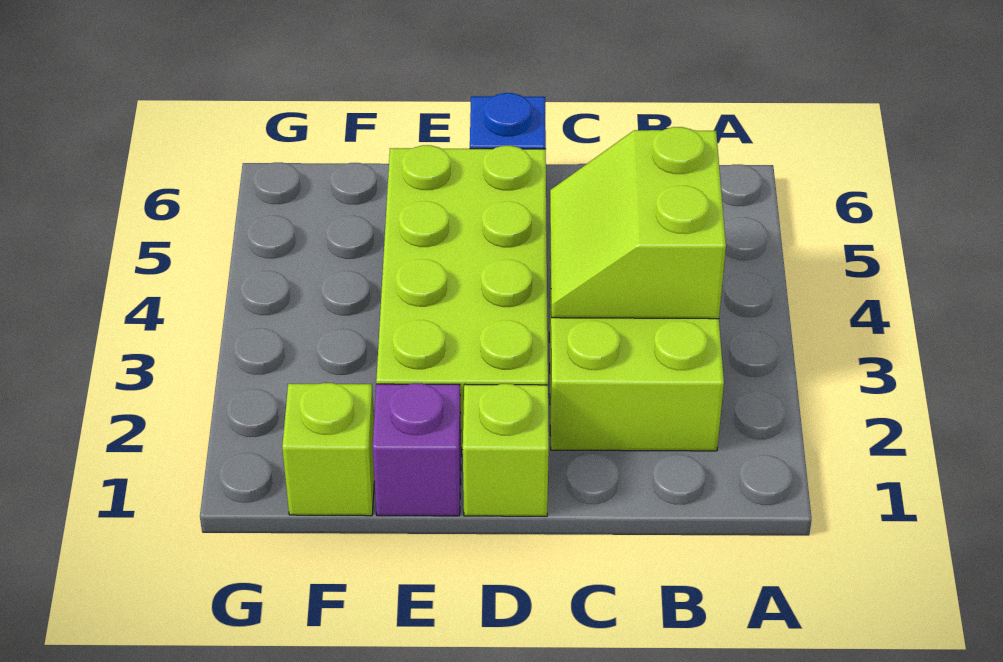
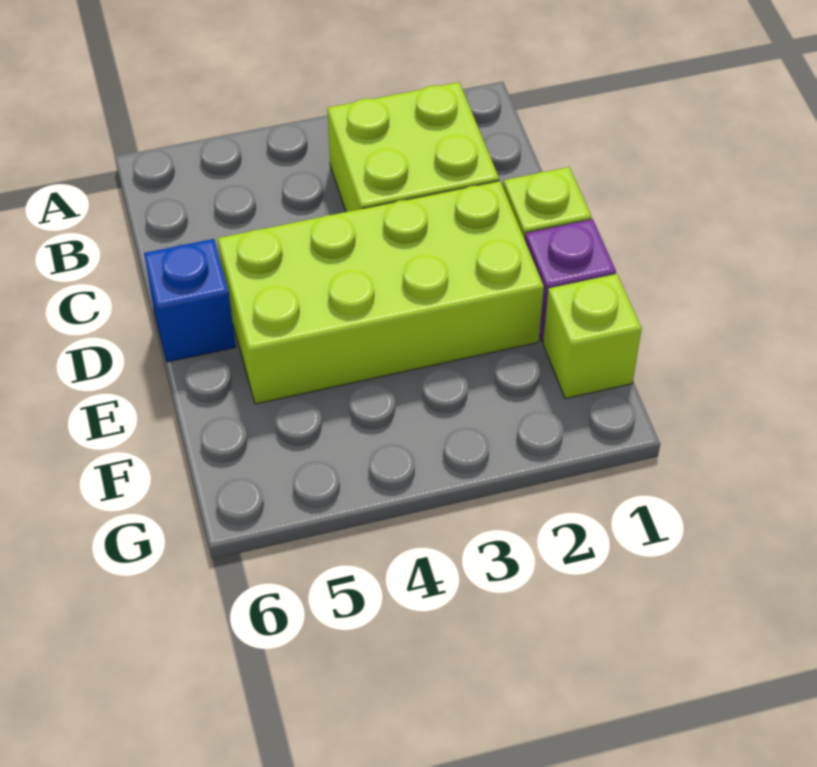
lime 2x2 slope [550,127,726,319] -> none

